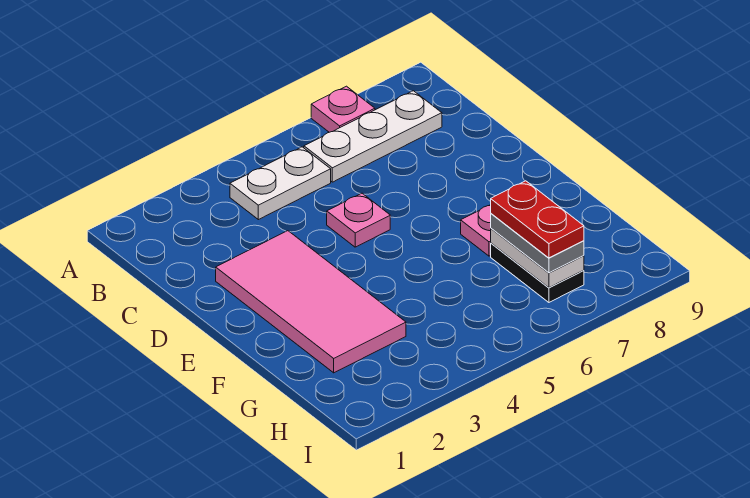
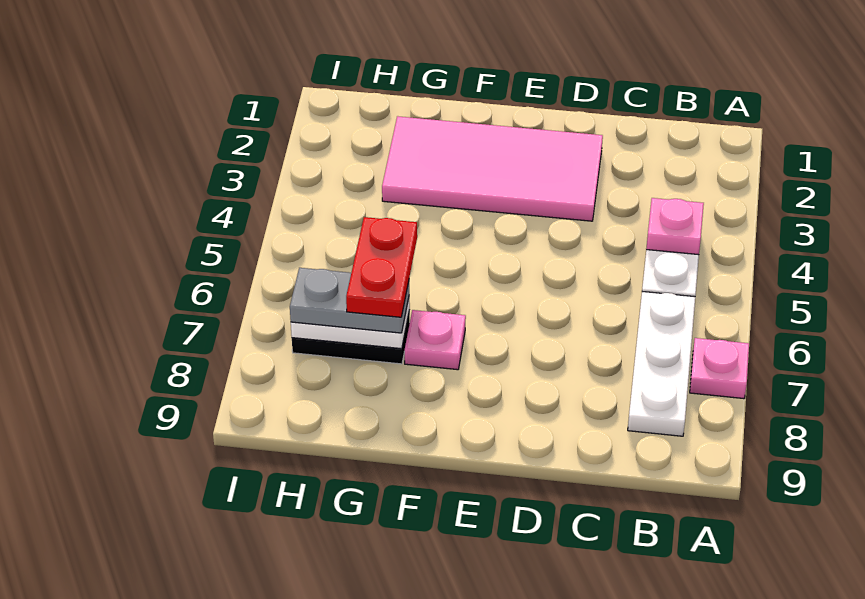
pink 1x1 plate [327,193,390,247] -> pink 1x1 plate moved to [646,198,704,255]
red 1x2 plate [491,181,584,258] -> red 1x2 plate turned to [346,217,417,317]

